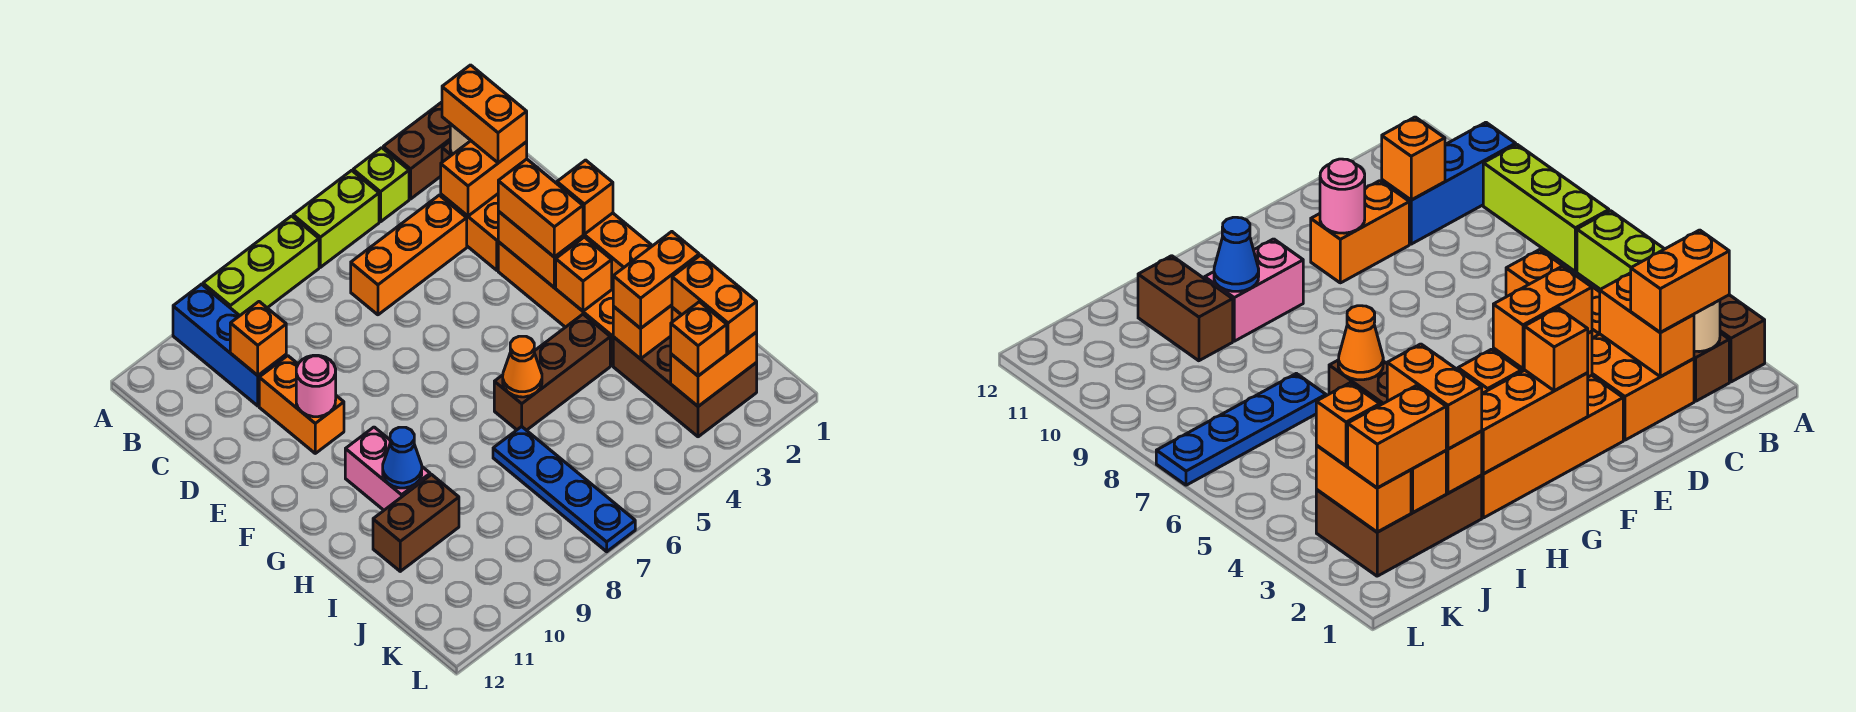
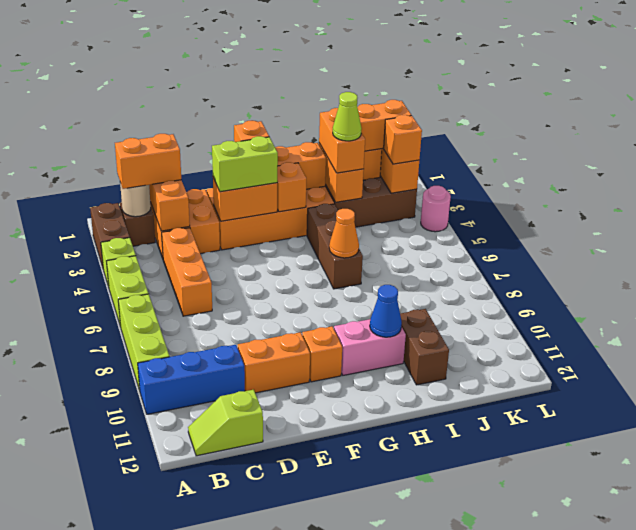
none -> lime 1x2 slope [188,390,263,456]
orange 1x1 brick [230,302,286,375] -> orange 1x1 brick moved to [302,326,342,382]
orange 1x2 brick [498,159,583,257] -> lime 1x2 brick [212,136,278,192]
pink 1x1 round brick [296,355,336,417] -> pink 1x1 round brick moved to [421,186,451,232]
none -> lime 1x1 cone [333,92,362,141]
blue 1x4 plate [493,427,635,552] -> none

